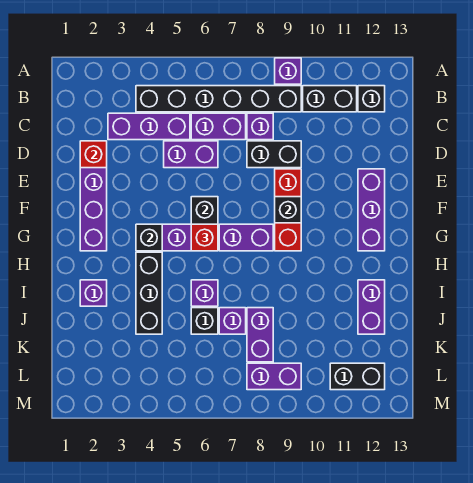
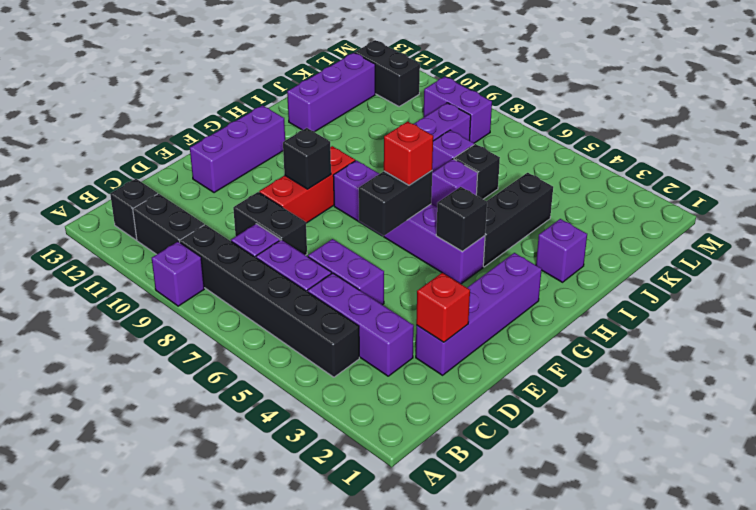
purple 1x2 brick [358,280,385,334] -> purple 1x3 brick [287,53,375,132]

